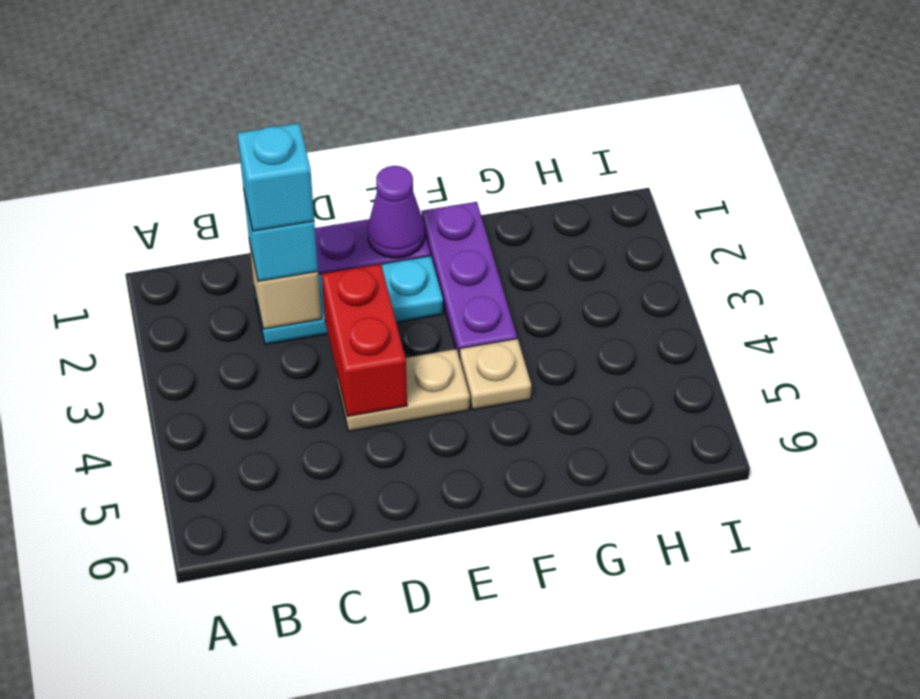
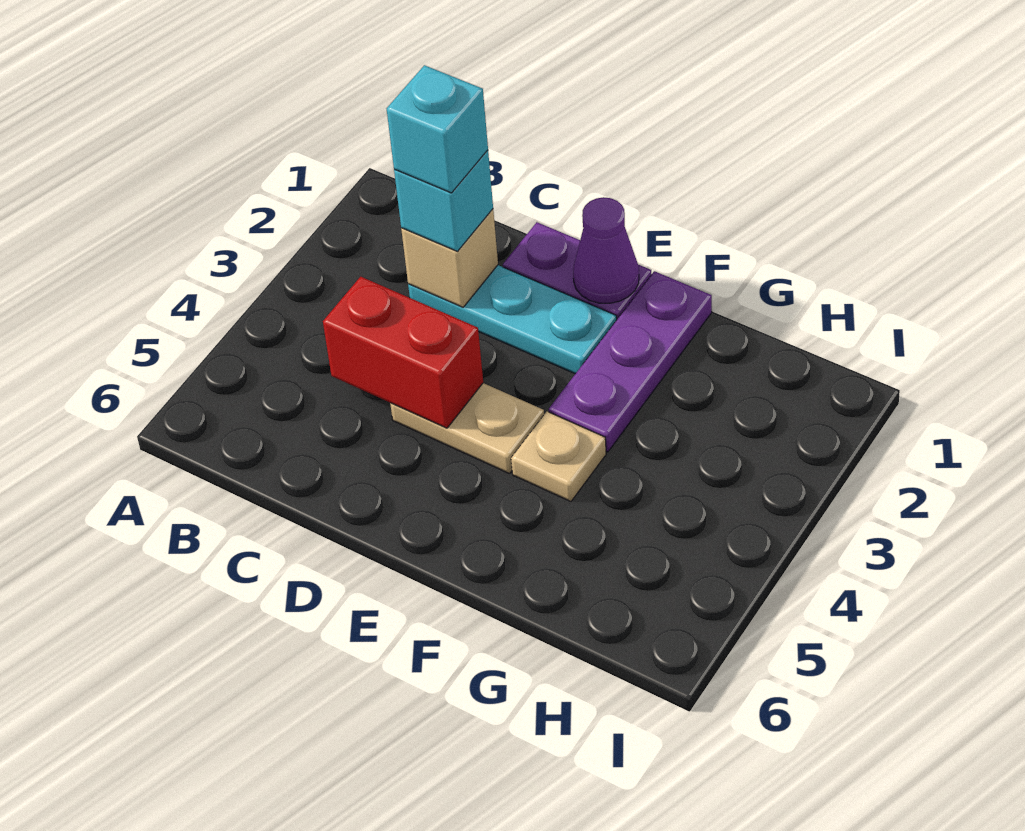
red 1x2 brick [322,264,407,416] -> red 1x2 brick turned to [323,277,483,428]

